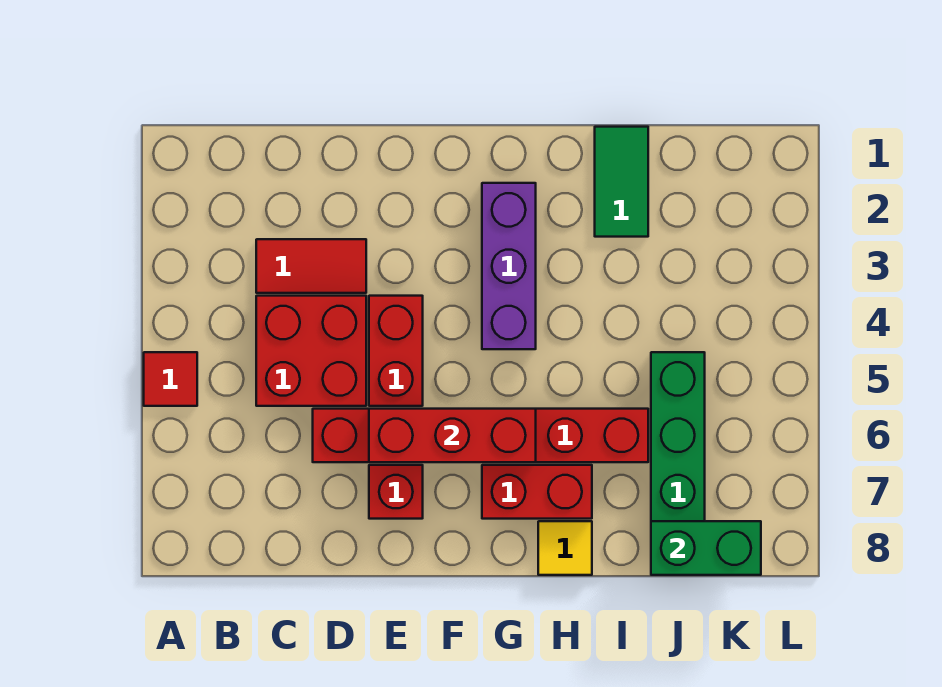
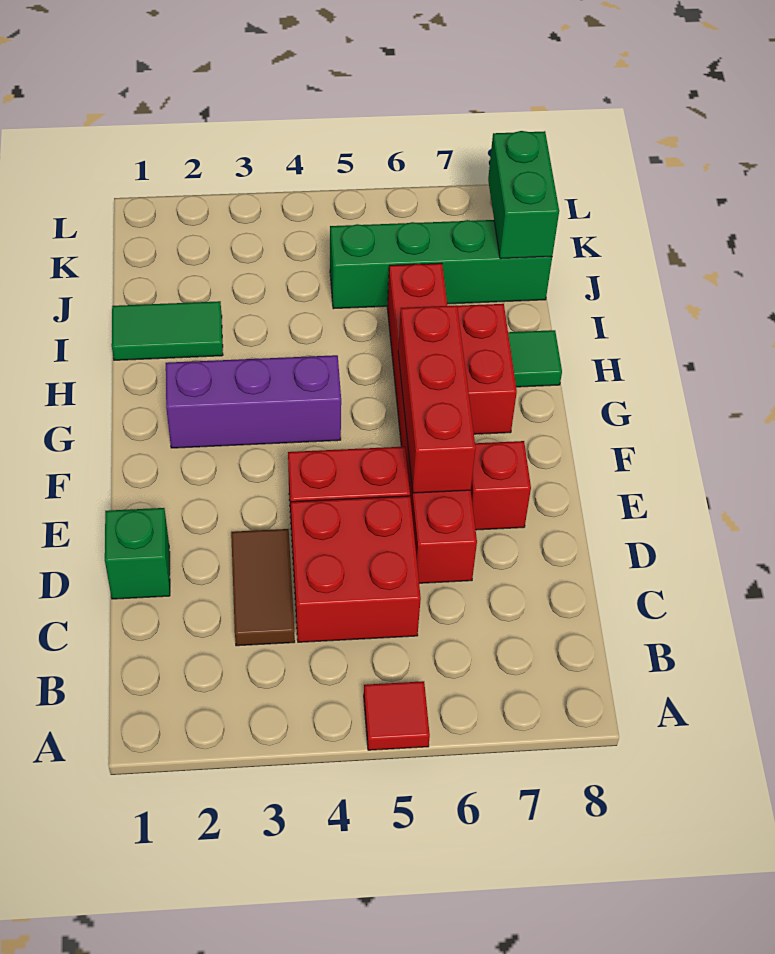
red 1x2 tile [256,239,366,293] -> brown 1x2 tile [231,529,295,646]
none -> green 1x1 brick [105,508,170,599]
yellow 1x1 tile [538,521,592,575] -> green 1x1 tile [508,330,562,387]

